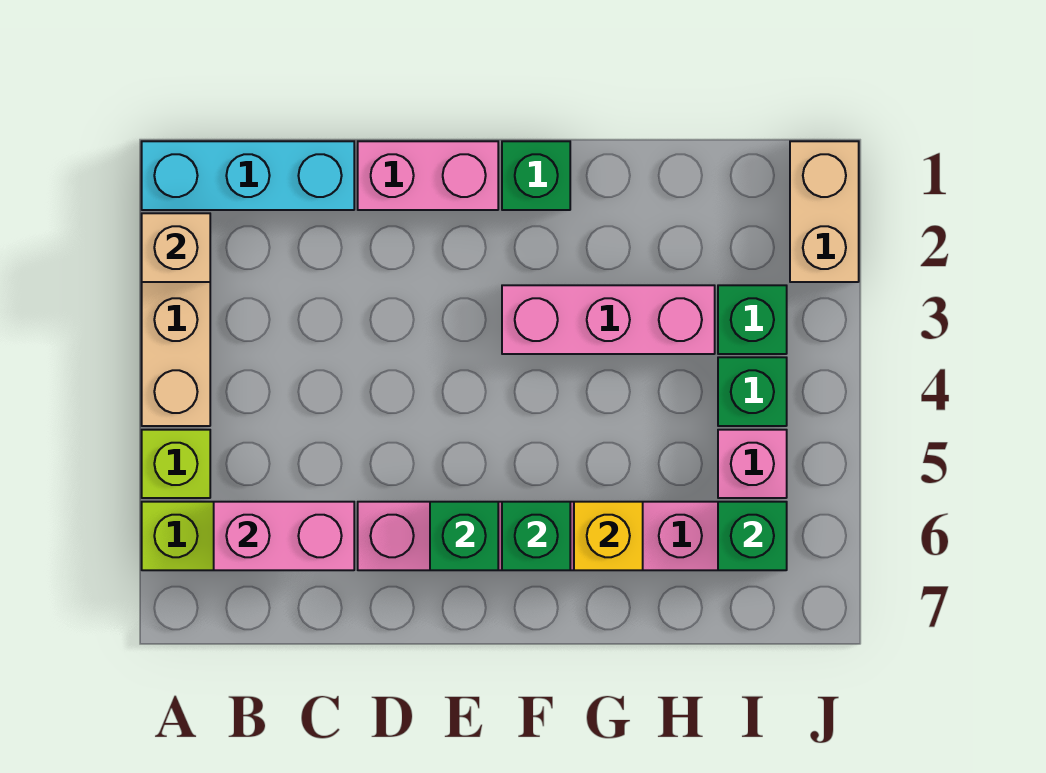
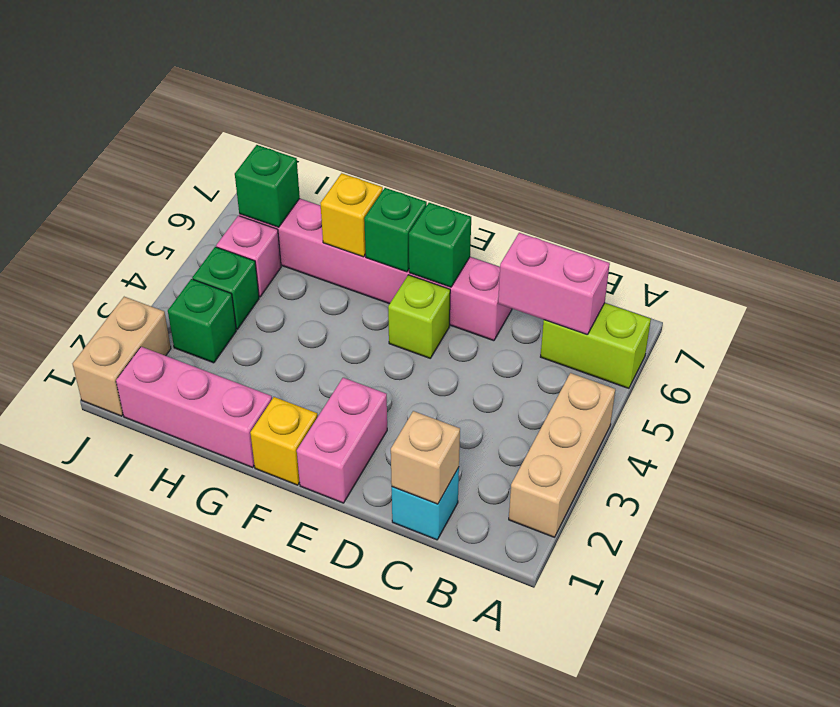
cyan 1x3 brick [142,141,354,210] -> cyan 1x1 brick [392,467,459,540]
tan 1x1 brick [142,213,210,282] -> tan 1x1 brick moved to [391,411,460,504]
lime 1x1 brick [142,430,210,498] -> lime 1x1 brick moved to [388,275,450,358]
pink 1x2 brick [358,141,498,210] -> pink 1x2 brick turned to [297,378,387,503]
green 1x1 brick [502,141,570,210] -> yellow 1x1 brick [250,397,318,485]
pink 1x3 brick [502,285,715,354] -> pink 1x3 brick moved to [116,347,272,467]

